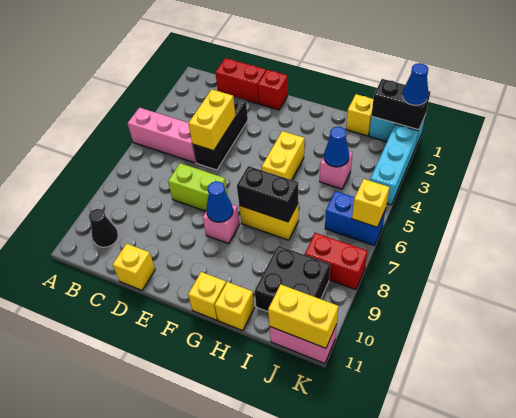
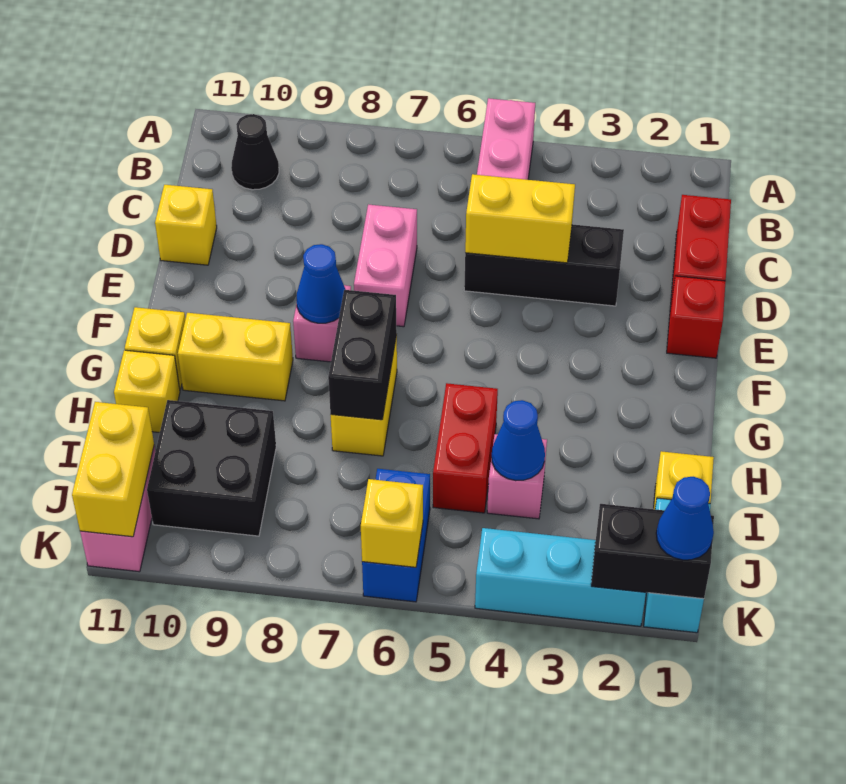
lime 1x2 brick [168,163,228,211] -> pink 1x2 brick [354,204,417,327]
yellow 1x2 brick [262,131,304,180] -> yellow 1x2 brick moved to [178,313,293,401]
black 1x2 brick [371,79,430,130] -> black 1x2 brick turned to [591,504,714,599]
red 1x2 brick [305,233,368,290] -> red 1x2 brick moved to [433,383,498,513]

